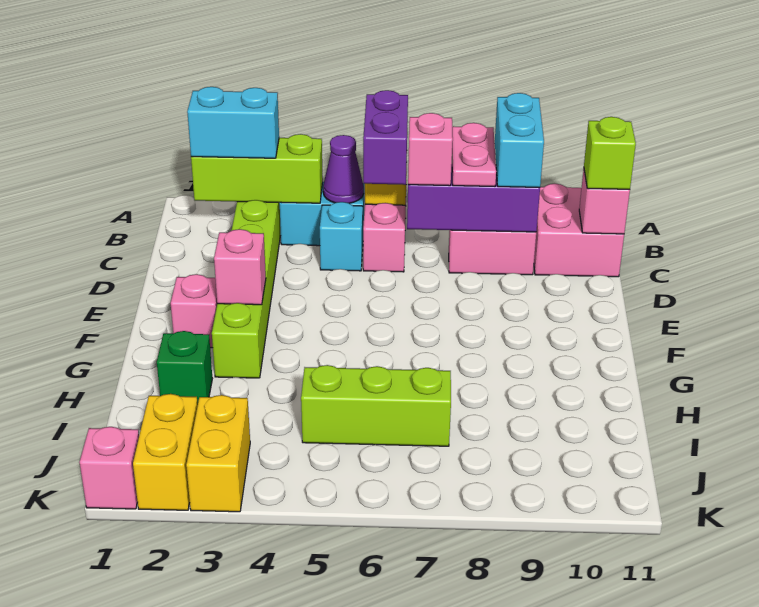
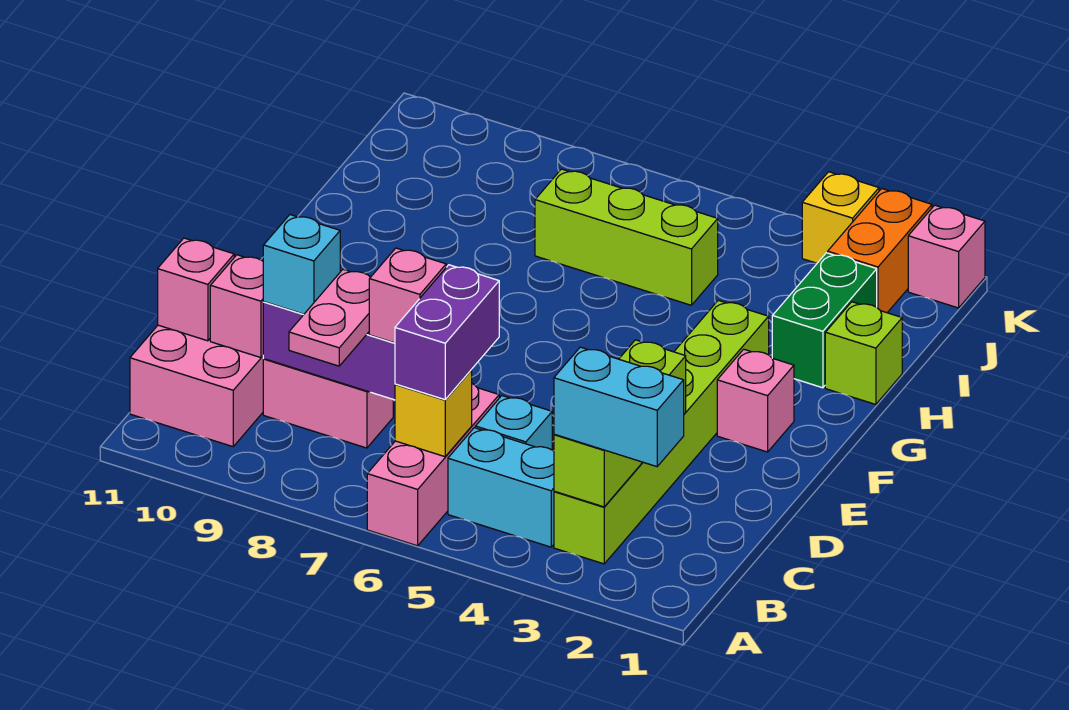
lime 1x3 brick [191,134,323,203] -> lime 1x3 brick turned to [554,340,686,507]
purple 1x1 cone [323,135,364,203] -> none
cyan 1x2 brick [495,93,544,187] -> cyan 1x1 brick [263,215,340,314]
lime 1x1 brick [584,117,636,189] -> lime 1x1 brick moved to [825,302,902,404]
pink 1x1 brick [214,229,266,305] -> pink 1x1 brick moved to [210,255,264,358]
green 1x1 brick [157,331,212,403] -> green 1x2 brick [772,253,877,388]
yellow 1x2 brick [133,394,198,510] -> orange 1x2 brick [828,189,932,313]
yellow 1x2 brick [186,395,250,512] -> yellow 1x1 brick [802,172,879,263]

